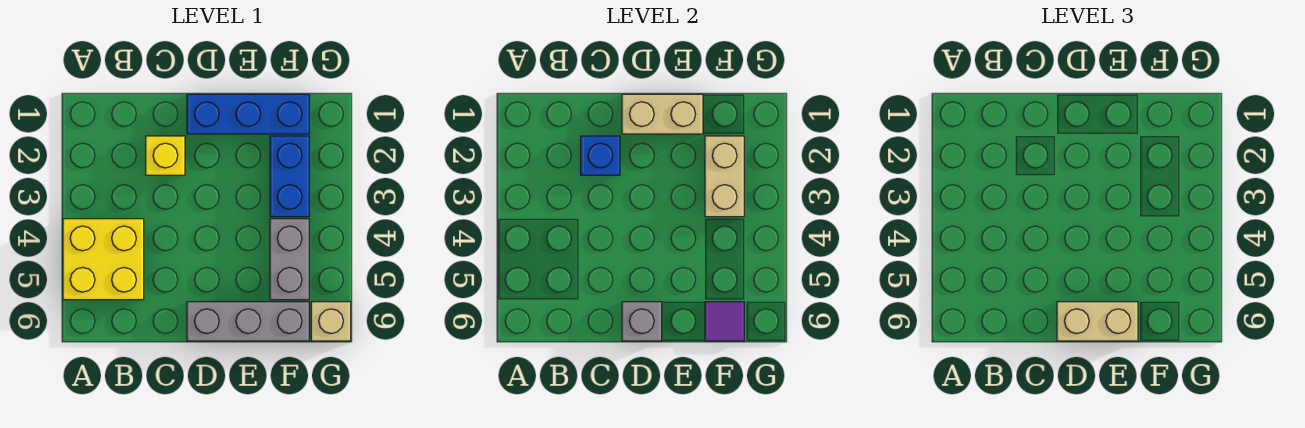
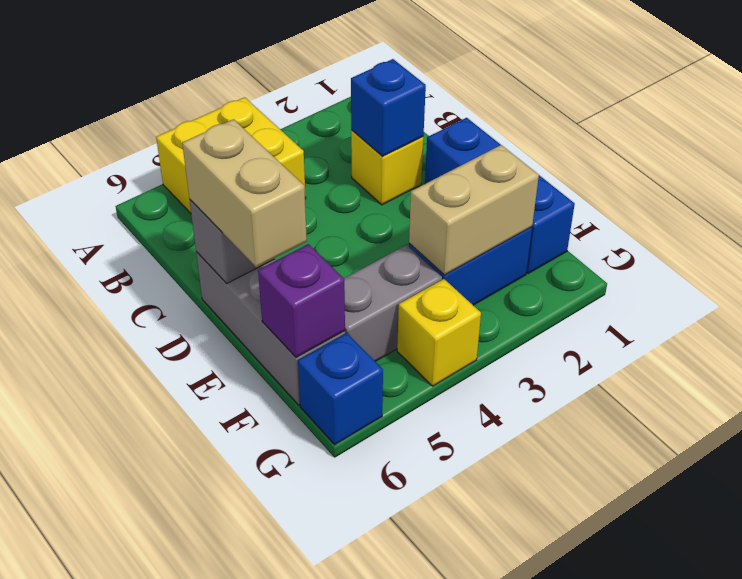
tan 1x2 brick [622,94,703,134] -> none
purple 1x1 tile [705,302,744,341] -> purple 1x1 brick [258,244,345,357]
none -> yellow 1x1 brick [397,279,481,386]
tan 1x1 brick [311,302,351,341] -> blue 1x1 brick [298,333,383,445]

